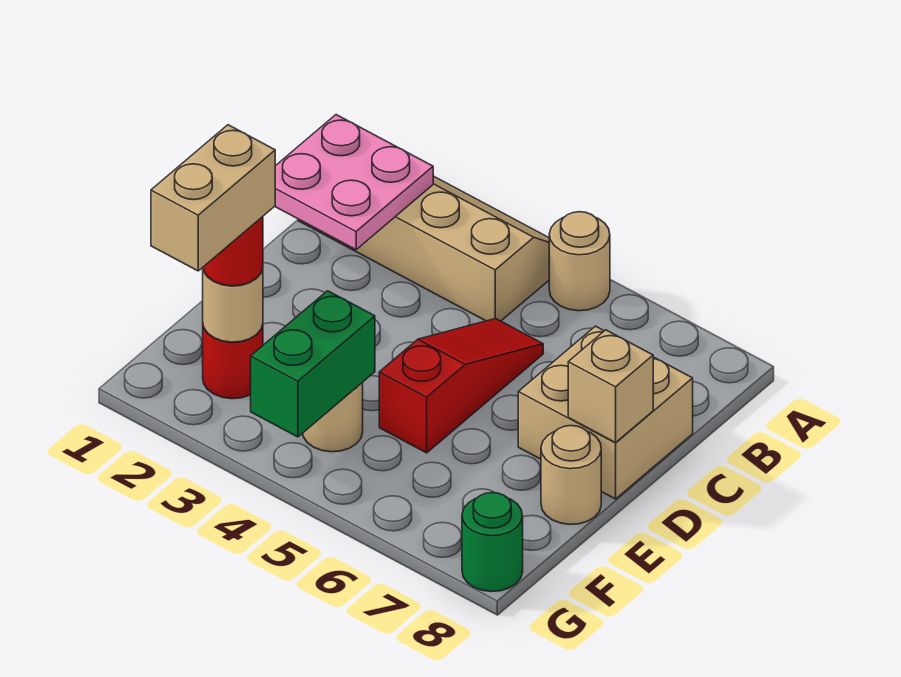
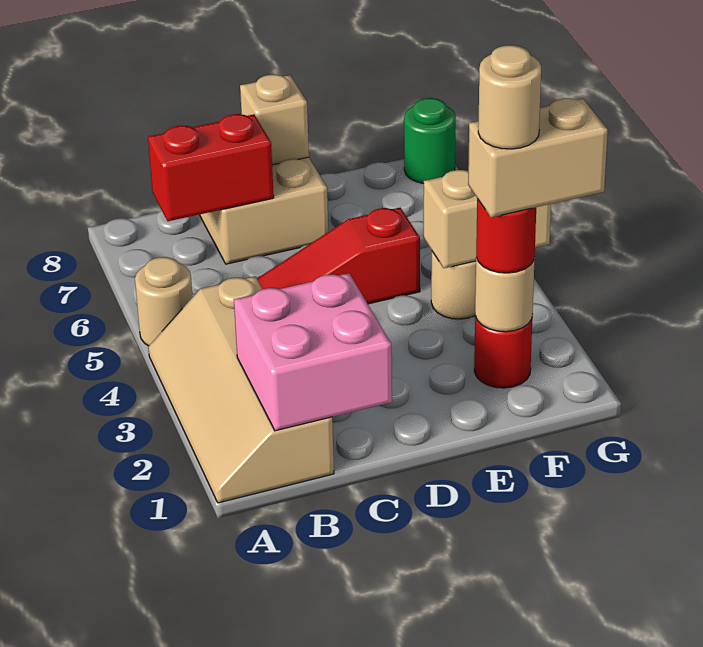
pink 2x2 plate [275,115,433,250] -> pink 2x2 brick [234,273,392,431]
none -> red 1x2 brick [148,114,274,221]
tan 1x1 round brick [541,426,601,524] -> tan 1x1 round brick moved to [478,45,541,149]
green 1x2 brick [251,291,375,437] -> tan 1x2 brick [423,170,551,268]

